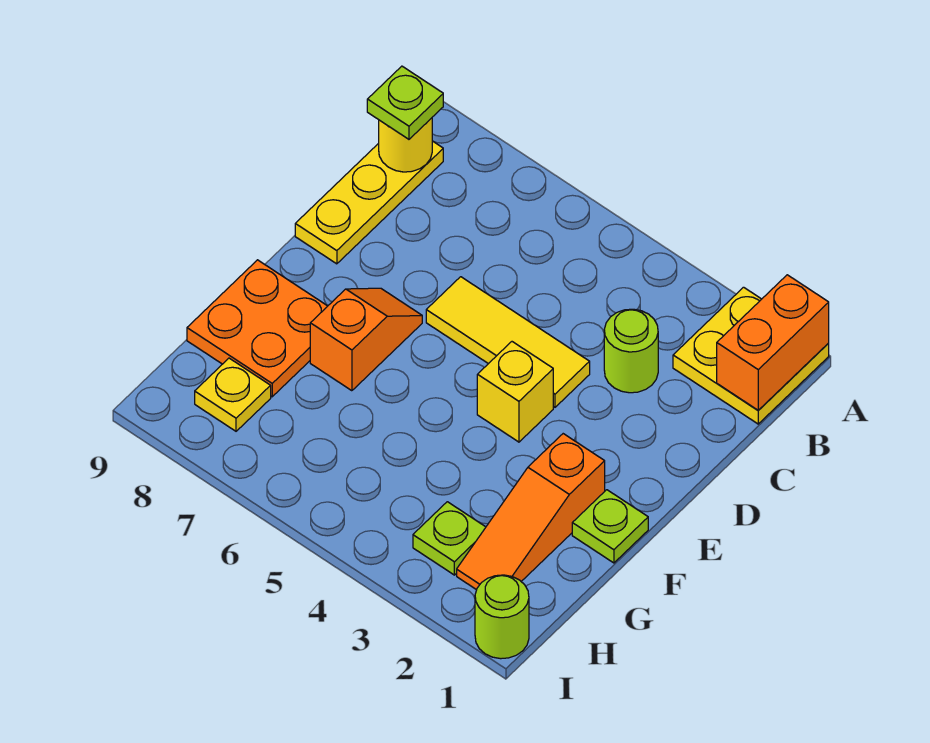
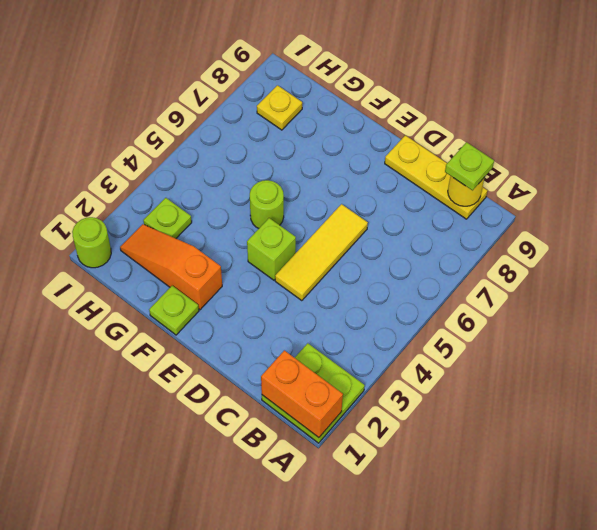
yellow 2x2 plate [673,287,829,424] -> lime 2x2 plate [262,343,365,443]
lime 1x1 round brick [604,309,658,393] -> lime 1x1 round brick moved to [250,180,284,228]
yellow 1x1 brick [477,342,553,442] -> lime 1x1 brick [247,218,296,280]
orange 1x2 slope [310,288,422,391] -> none
orange 2x2 plate [187,260,327,397] -> none

